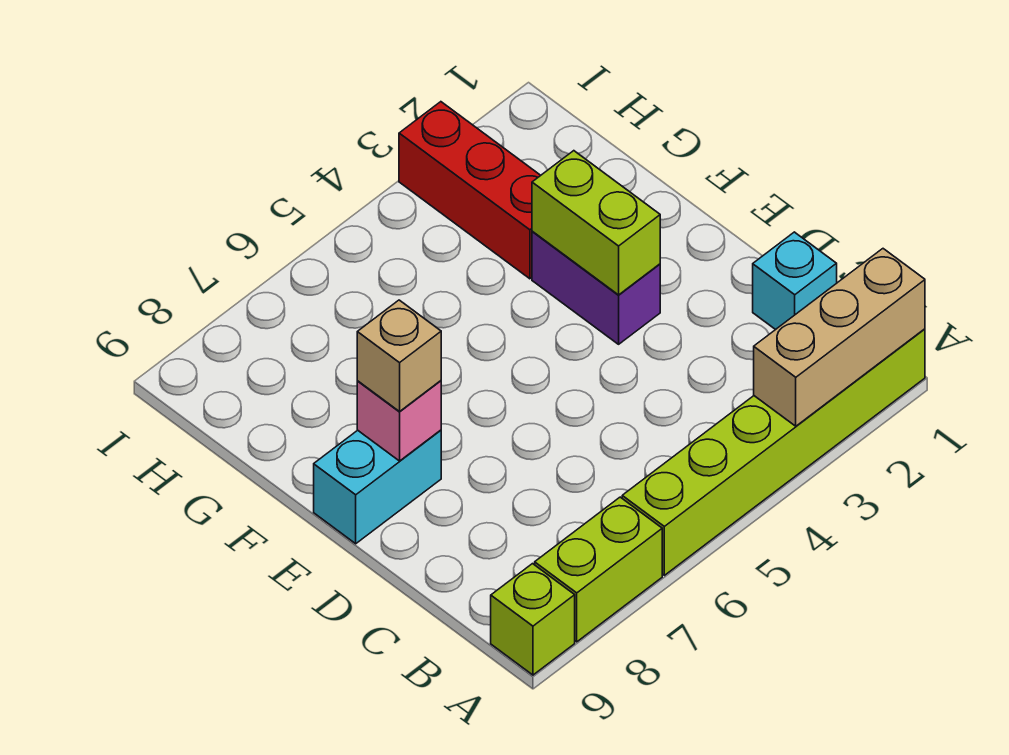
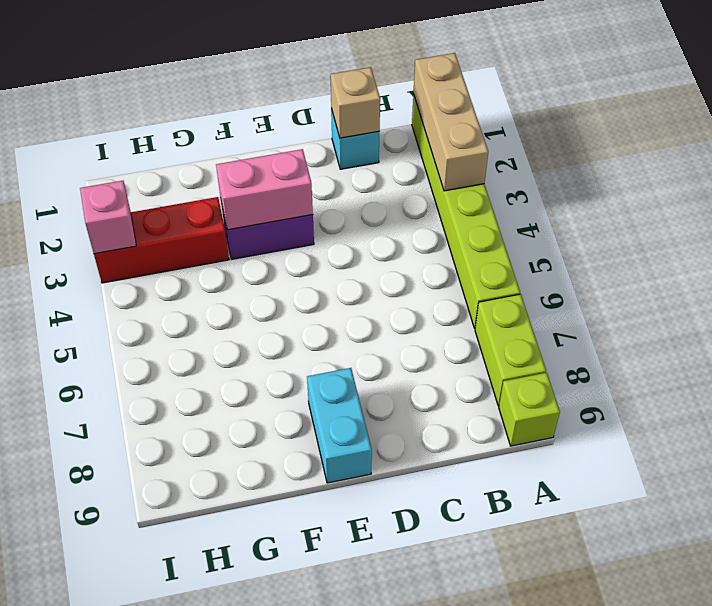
lime 1x2 brick [532,151,660,295] -> pink 1x2 brick [216,149,313,230]
pink 1x1 brick [357,381,441,461] -> pink 1x1 brick moved to [80,181,136,254]
tan 1x1 brick [357,300,441,411] -> tan 1x1 brick moved to [331,67,380,138]

